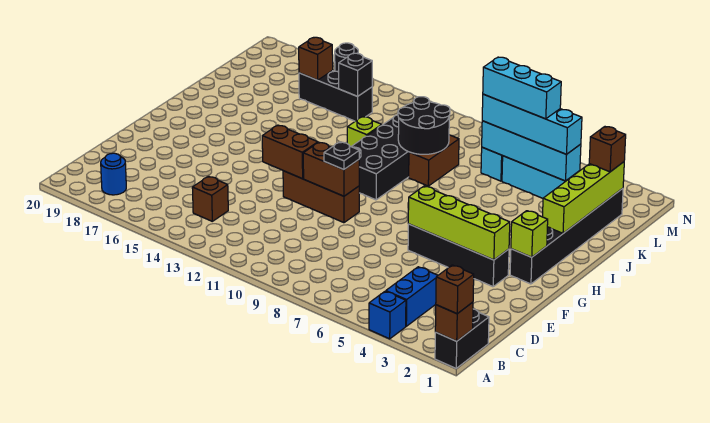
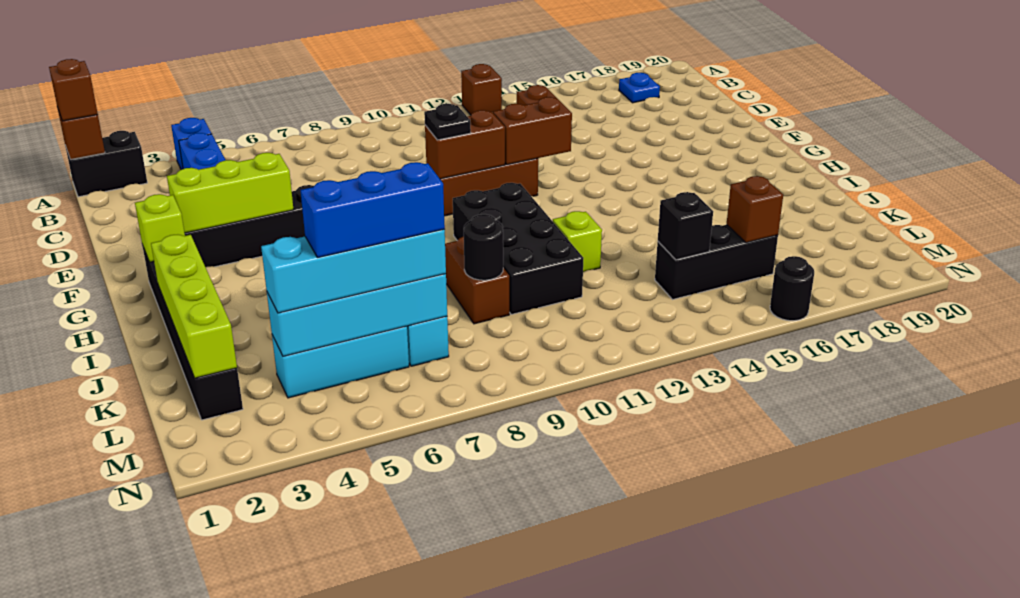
black 1x2 brick [435,309,489,368] -> black 1x2 brick turned to [66,131,147,197]
blue 1x1 round brick [101,153,126,195] -> blue 1x1 plate [619,73,660,103]
lime 1x4 brick [408,186,510,260] -> lime 1x3 brick [167,153,293,233]
black 2x2 round brick [398,97,450,154] -> black 1x1 round brick [464,214,503,280]
brown 1x1 brick [589,127,626,172] -> brown 1x1 brick moved to [461,64,502,115]
cyan 1x3 brick [483,57,561,119] -> blue 1x3 brick [301,162,445,258]

